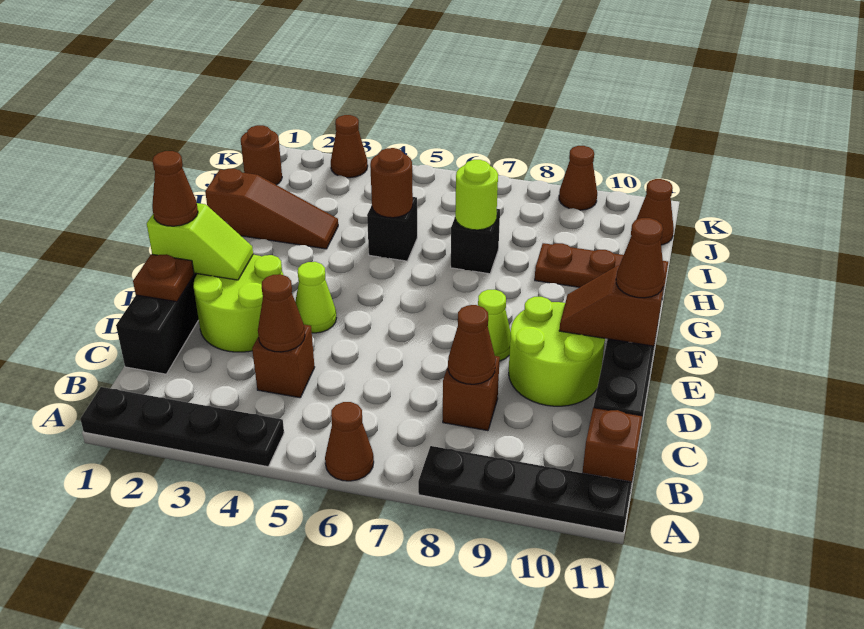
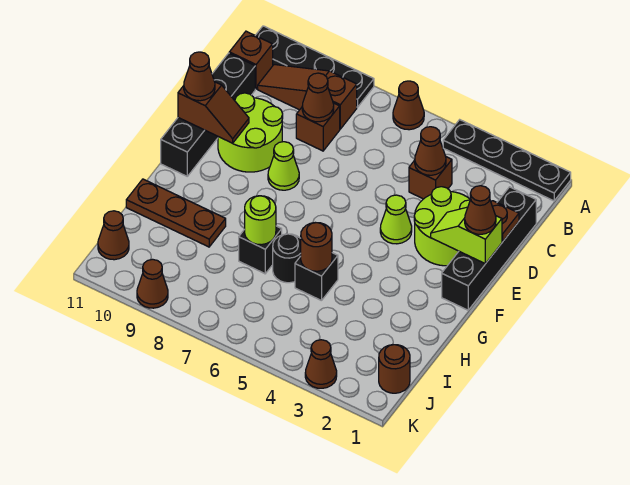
brown 1x3 slope [205,169,338,249] -> brown 1x3 slope moved to [258,65,357,129]
none -> black 1x1 round brick [273,234,301,283]

